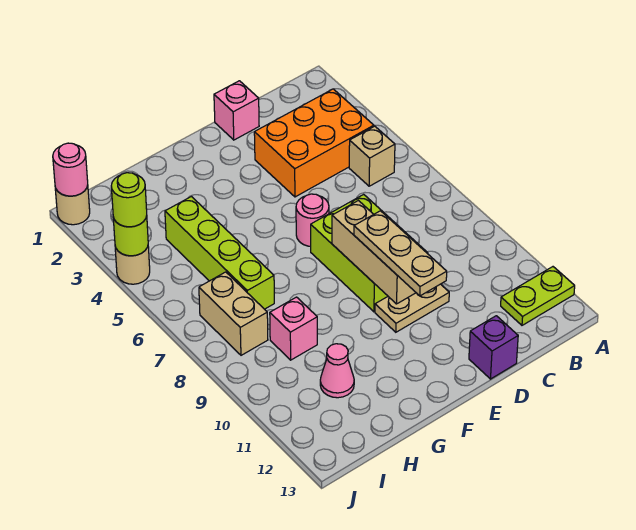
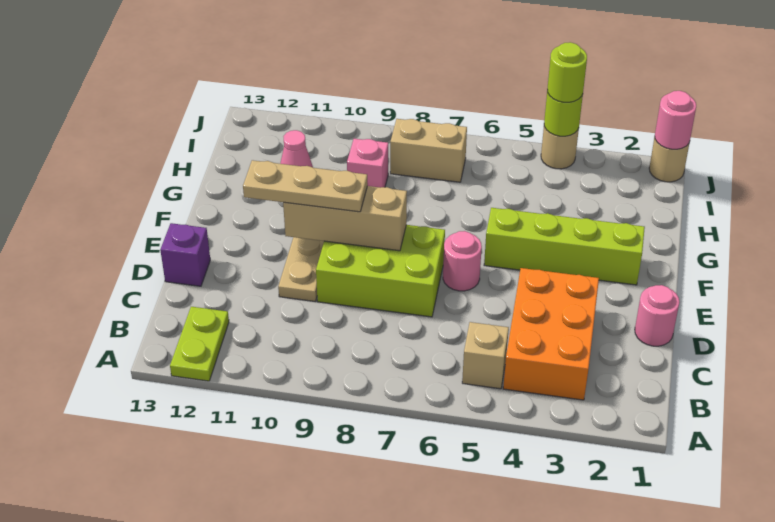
pink 1x1 brick [214,81,259,140] -> pink 1x1 round brick [635,285,680,346]
lime 1x4 brick [165,197,274,309] -> lime 1x4 brick moved to [484,208,645,285]

